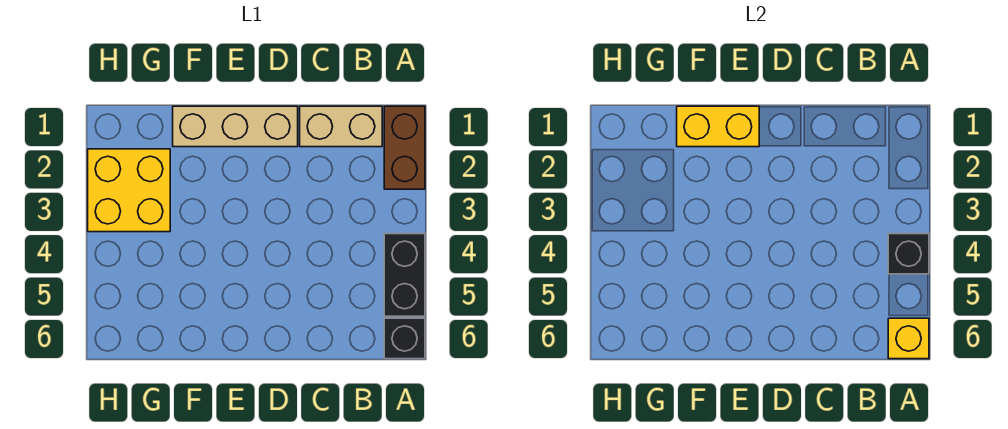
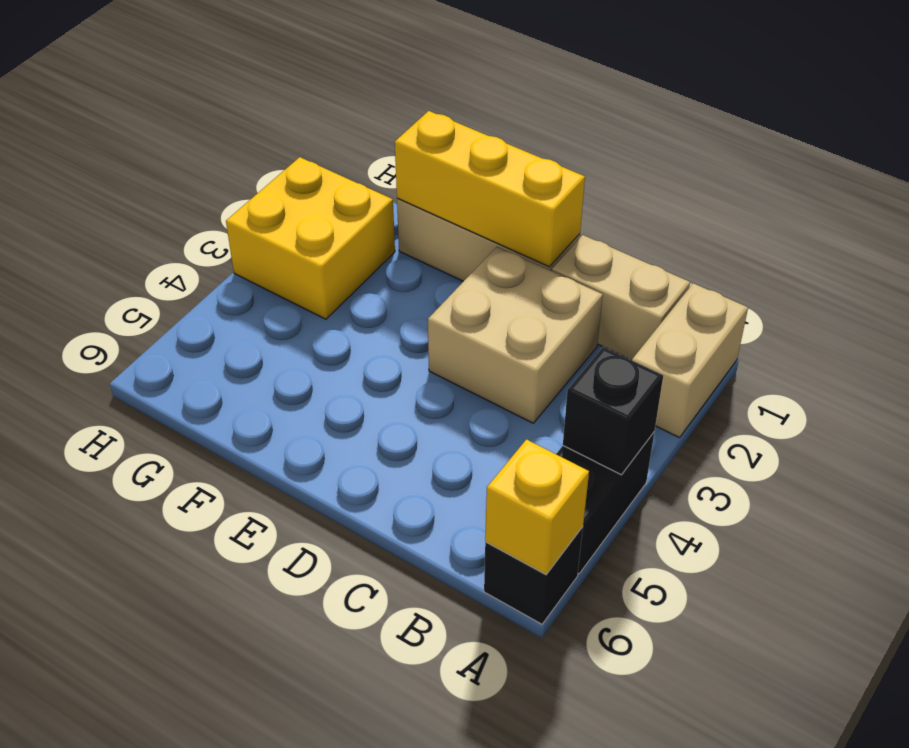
brown 1x2 brick [384,106,425,189] -> tan 1x2 brick [632,283,748,438]
none -> tan 2x2 brick [428,247,603,423]
yellow 1x2 brick [677,106,759,147] -> yellow 1x3 brick [395,111,585,267]

